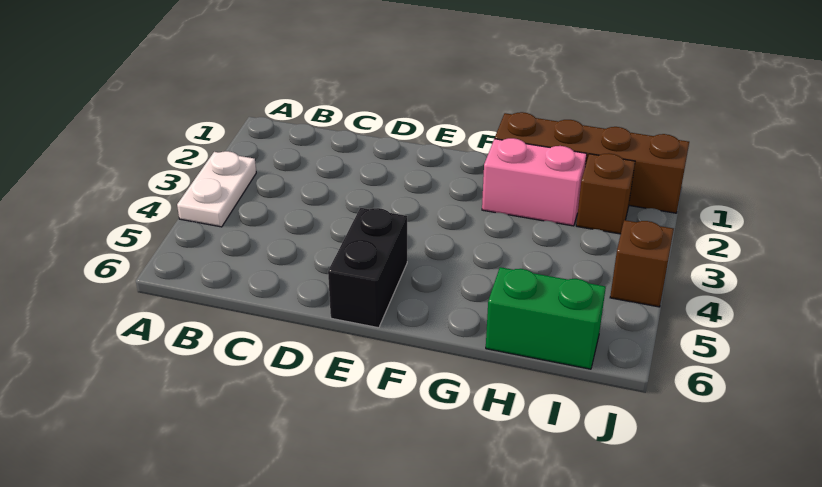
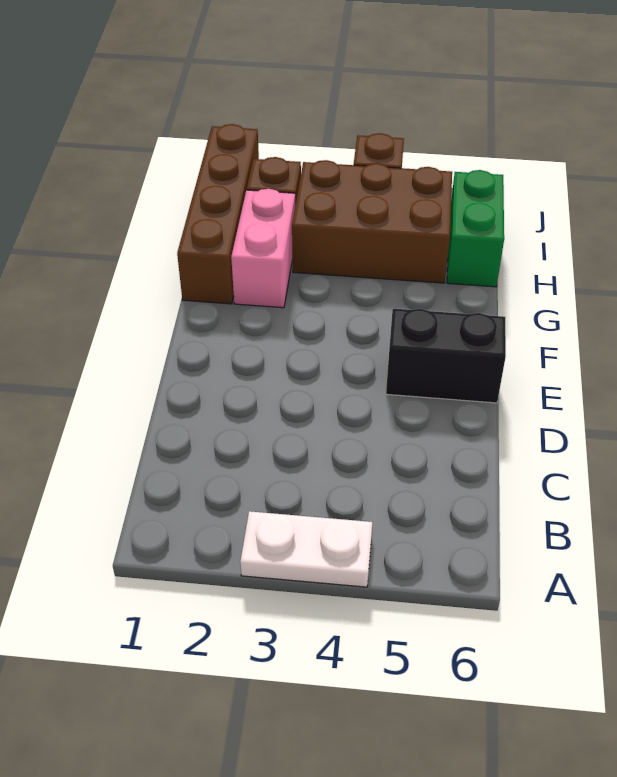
none -> brown 2x3 brick [292,160,452,283]

